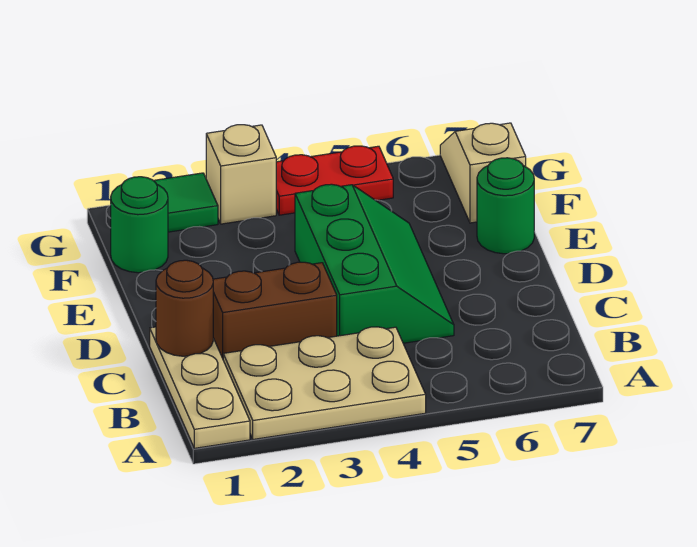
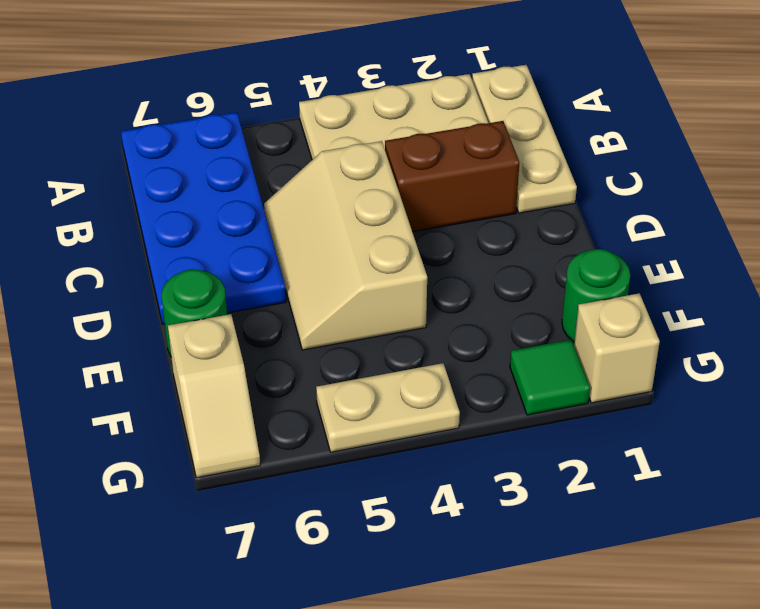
none -> blue 2x4 plate [121,112,286,324]
brown 1x1 round brick [156,260,213,356] -> none
green 2x3 slope [295,184,454,343] -> tan 2x3 slope [264,141,427,350]
tan 1x1 brick [206,125,276,224] -> tan 1x1 brick moved to [574,293,660,403]
red 1x2 plate [276,146,393,215] -> tan 1x2 plate [316,363,460,452]

